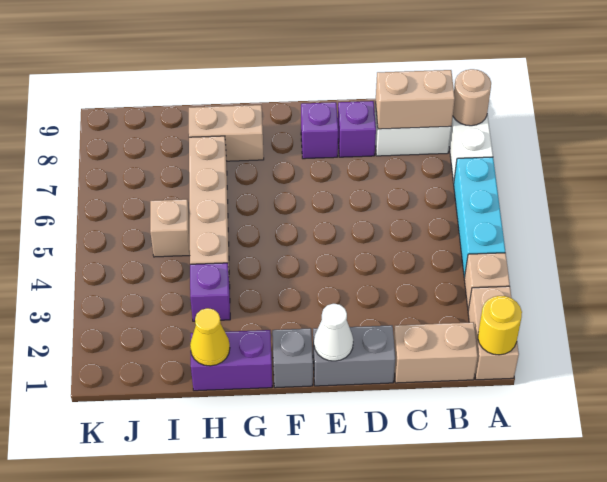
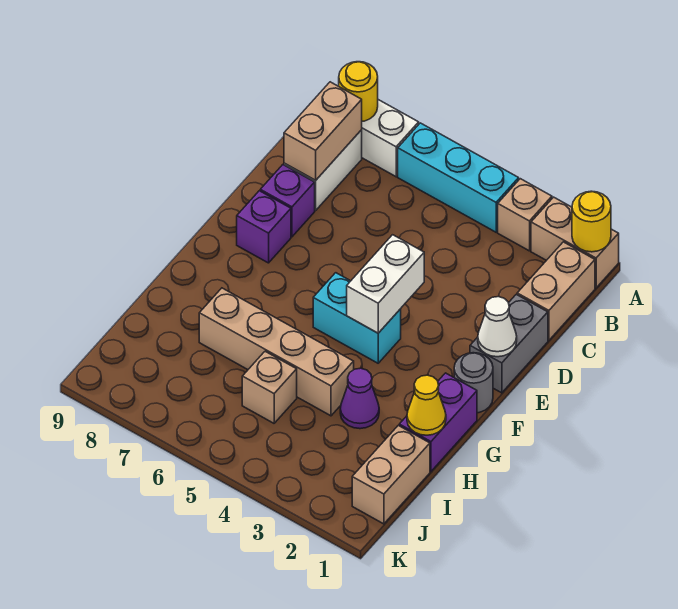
tan 1x1 round brick [453,69,491,126] -> yellow 1x1 round brick [339,62,378,121]
none -> white 1x2 brick [347,235,424,333]
grey 1x1 brick [272,328,313,388] -> grey 1x1 round brick [454,353,493,413]
none -> cyan 1x2 brick [313,273,401,363]
tan 1x2 brick [189,105,264,161] -> tan 1x2 brick moved to [352,425,430,524]
purple 1x1 brick [190,263,230,321] -> purple 1x1 cone [340,368,379,429]

